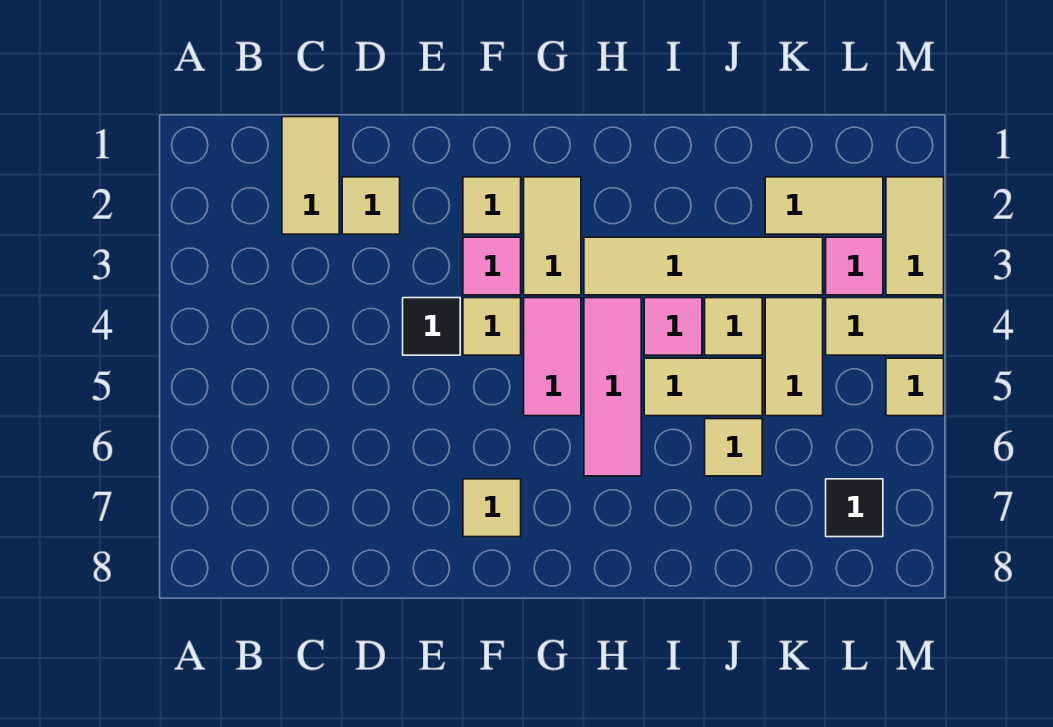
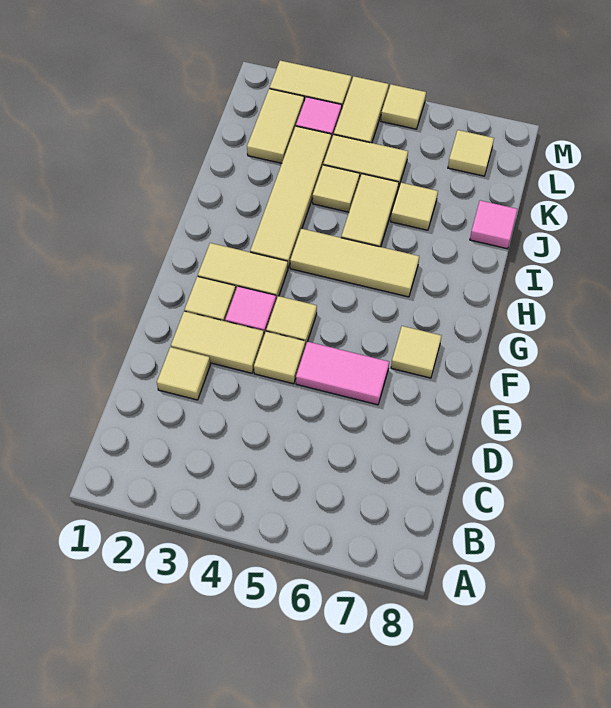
tan 1x2 tile [282,117,339,234] -> tan 1x2 tile moved to [171,311,264,373]
black 1x1 tile [403,298,460,355] -> tan 1x1 tile [254,331,305,384]
pink 1x2 tile [524,298,581,416] -> pink 1x2 tile moved to [296,342,389,405]
pink 1x3 tile [584,298,641,476] -> tan 1x3 tile [290,229,419,297]
pink 1x1 tile [644,298,702,355] -> pink 1x1 tile moved to [470,200,518,249]
black 1x1 tile [826,479,883,537] -> tan 1x1 tile [448,130,494,176]

